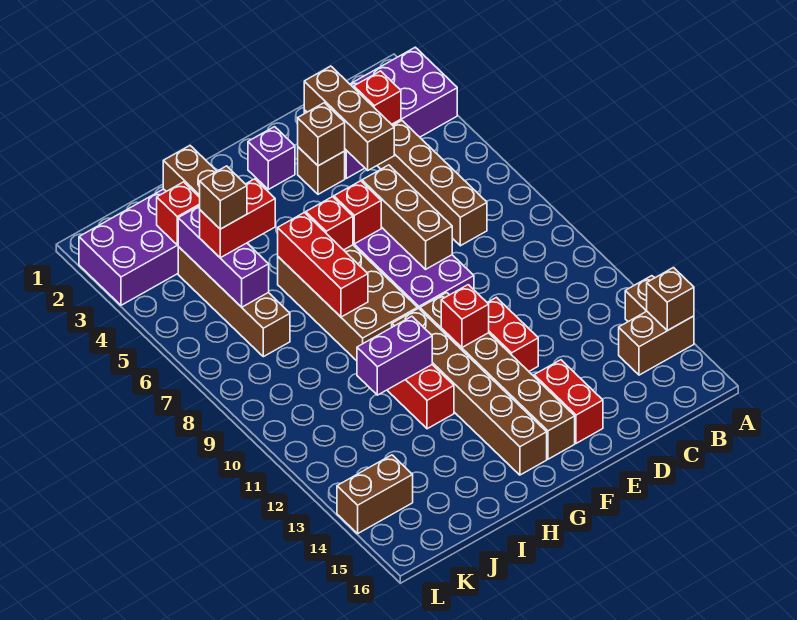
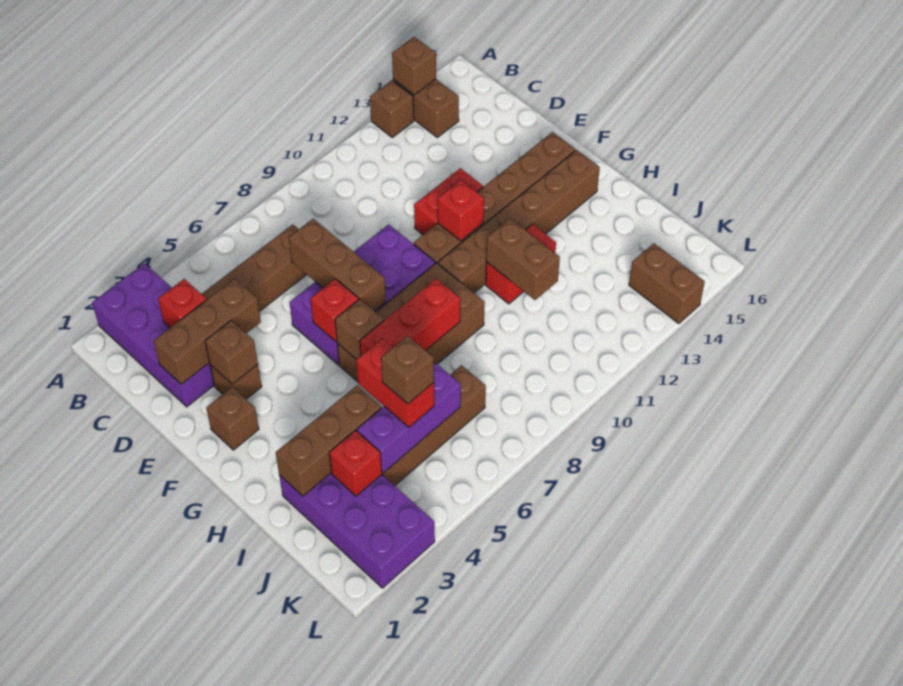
brown 1x3 brick [362,165,452,269] -> brown 1x3 brick turned to [289,219,386,311]
red 1x2 brick [534,360,603,443] -> none
purple 1x1 brick [248,127,295,189] -> brown 1x1 brick [206,387,259,450]
red 1x1 brick [306,197,353,250] -> brown 1x1 brick [335,299,384,360]
purple 1x2 brick [357,316,432,395] -> brown 1x2 brick [486,218,560,300]

